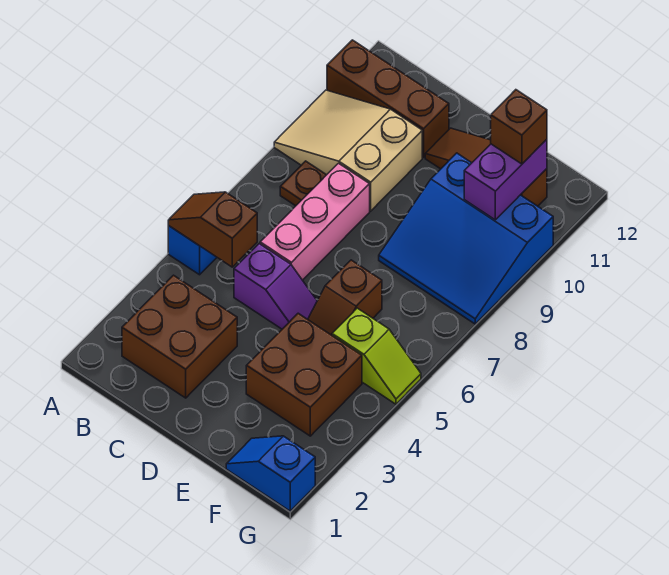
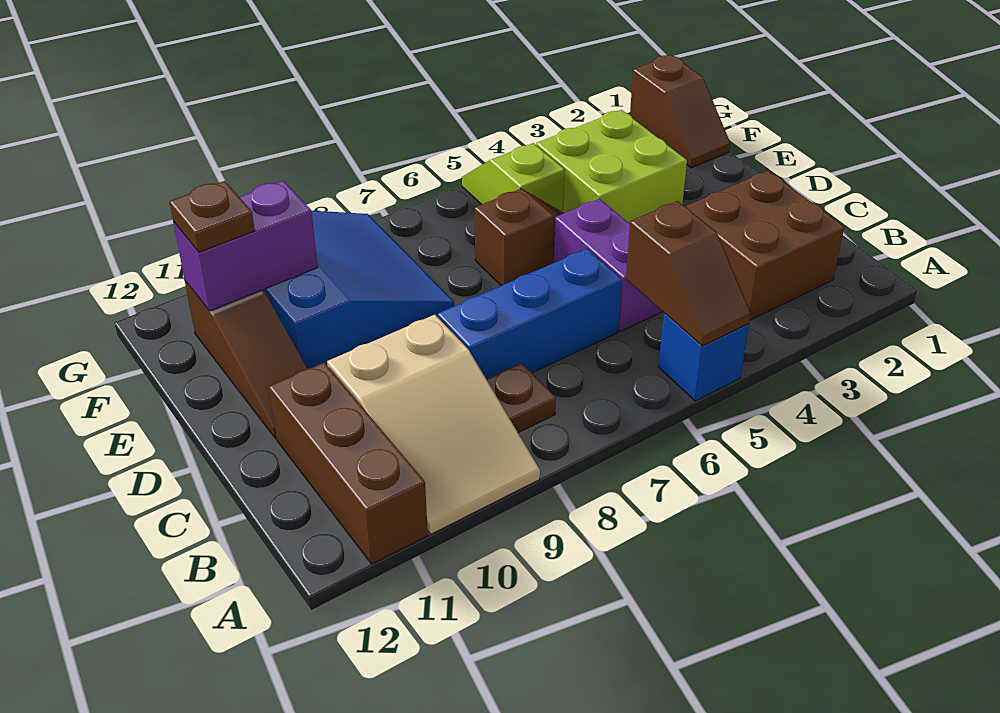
purple 1x2 slope [234,244,317,329] -> purple 1x2 brick [554,199,663,332]
pink 1x3 brick [260,163,370,280] -> blue 1x3 brick [438,249,622,379]
brown 2x2 brick [246,313,362,436] -> lime 2x2 brick [536,110,687,224]
blue 1x2 slope [226,436,315,511] -> brown 1x2 slope [630,55,730,168]
brown 1x1 brick [491,90,547,164] -> brown 1x1 plate [169,181,255,252]

